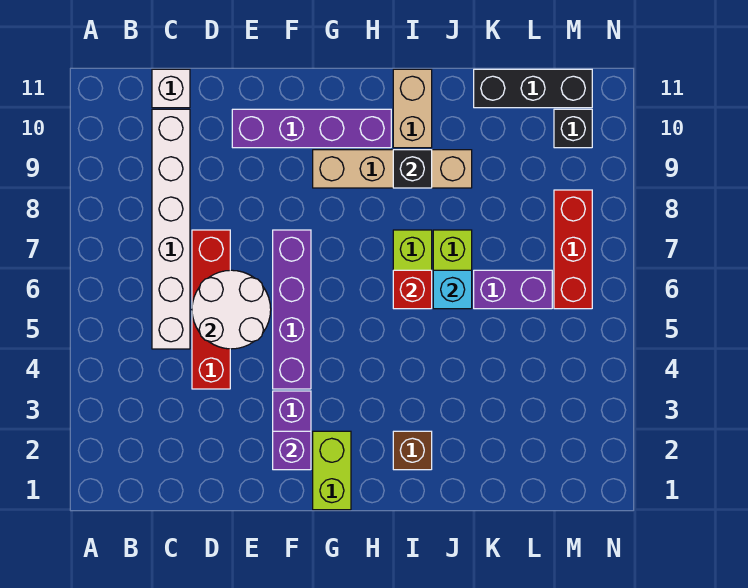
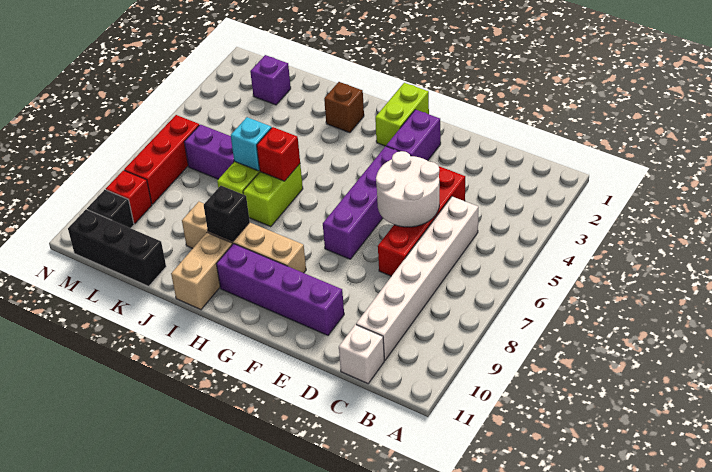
purple 1x1 brick [273,431,311,470] -> purple 1x1 brick moved to [250,55,291,105]
none -> red 1x1 brick [106,170,152,224]

